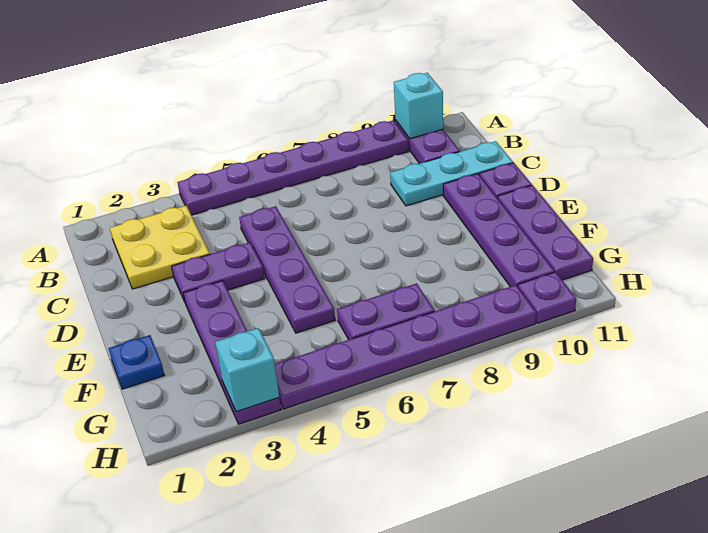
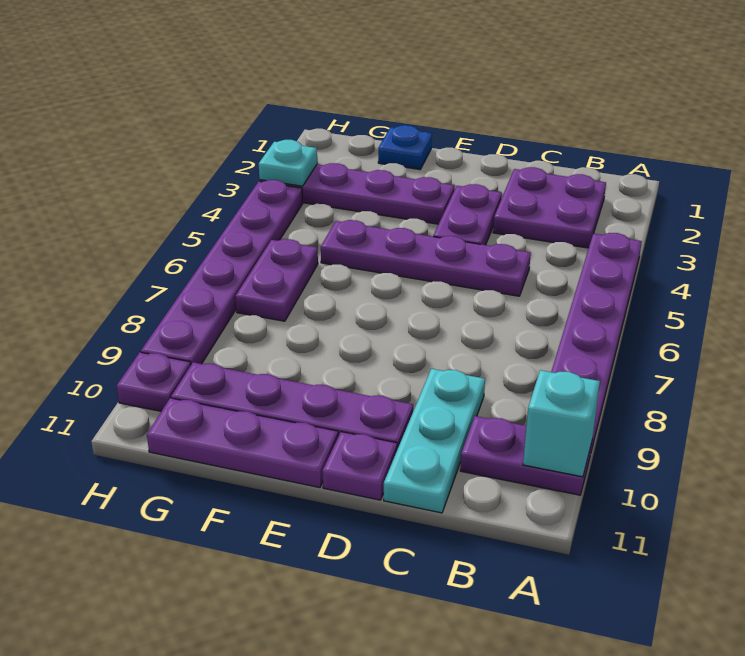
yellow 2x2 plate [110,206,210,289] -> purple 2x2 plate [493,167,606,248]
cyan 1x1 brick [215,328,279,412] -> cyan 1x1 plate [259,140,317,186]

